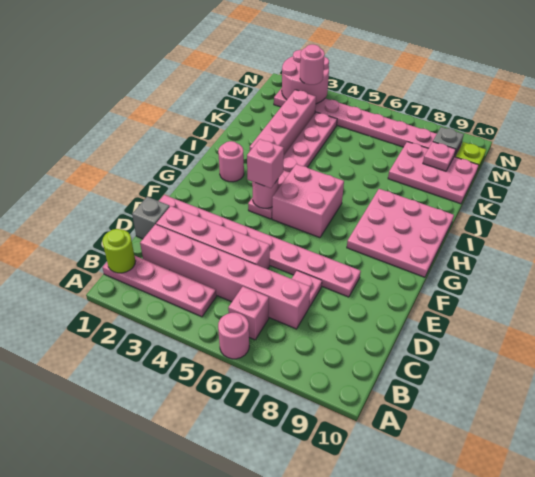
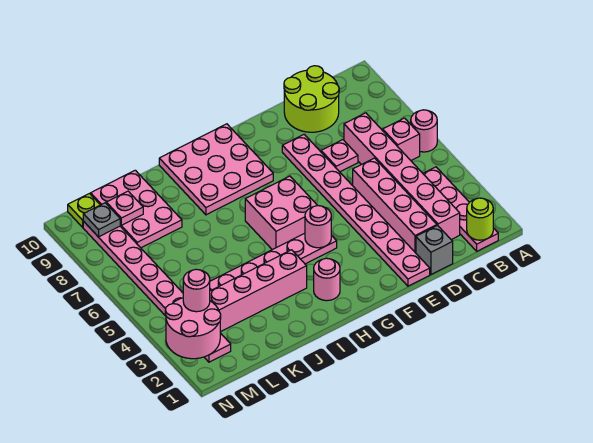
none -> lime 2x2 round brick [284,66,339,132]
pink 1x1 brick [247,139,284,188] -> none

